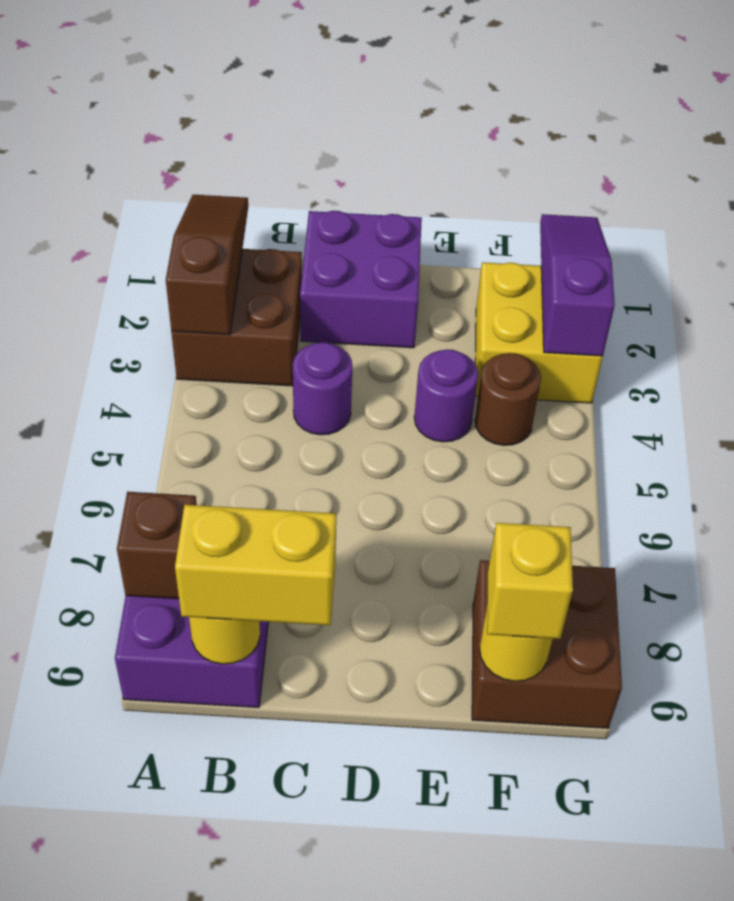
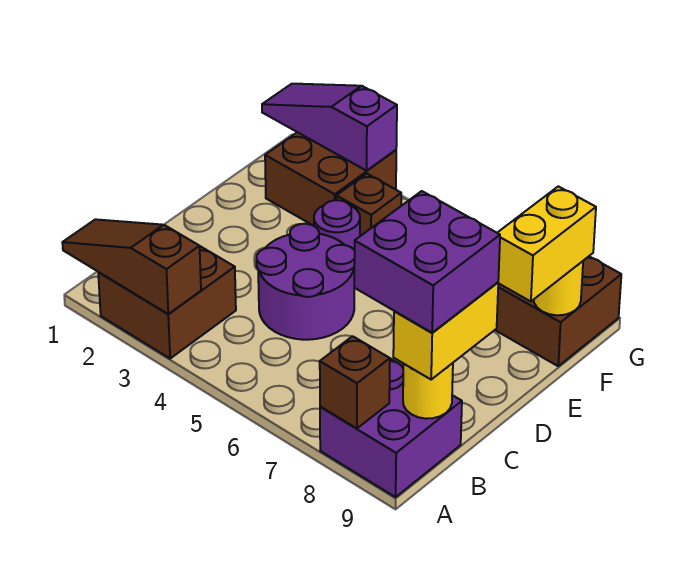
purple 2x2 brick [300,211,422,348] -> purple 2x2 brick moved to [354,191,500,333]
purple 1x1 round brick [293,342,352,435] -> purple 2x2 round brick [257,224,355,340]
yellow 2x2 brick [475,262,603,403] -> brown 2x2 brick [265,132,396,226]
brown 1x1 round brick [475,353,541,445] -> brown 1x1 brick [337,174,401,236]
yellow 1x1 brick [487,523,573,639] -> yellow 1x2 brick [497,186,596,301]

